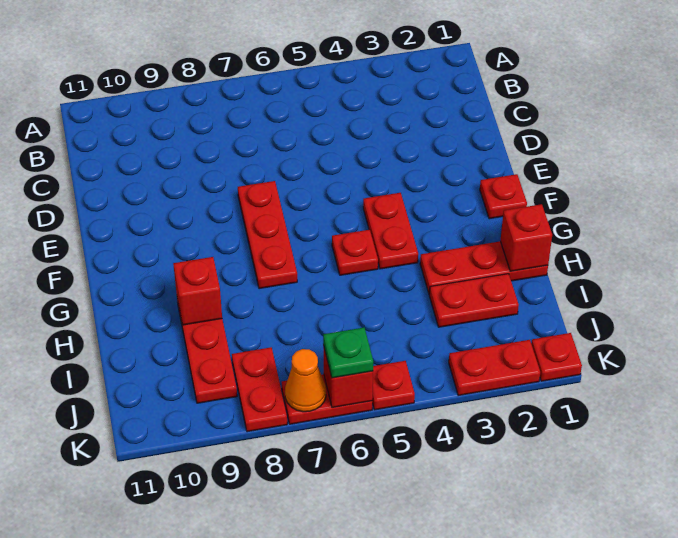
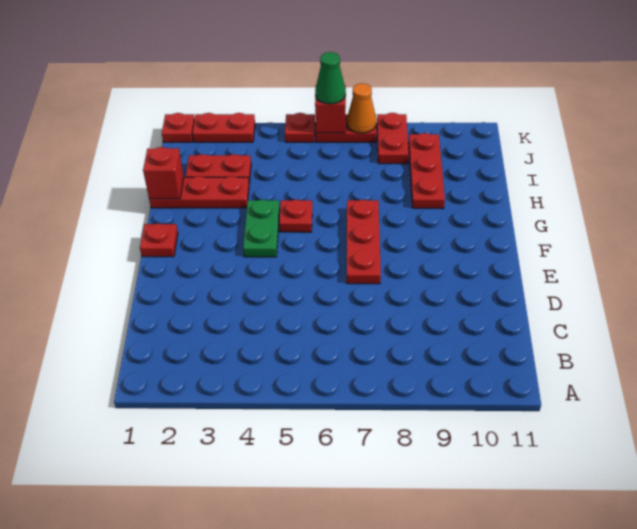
red 1x2 plate [363,193,418,269] -> green 1x2 plate [243,199,280,257]
red 1x1 brick [173,257,222,325] -> none
green 1x1 plate [323,328,373,378] -> green 1x1 cone [315,52,346,104]

